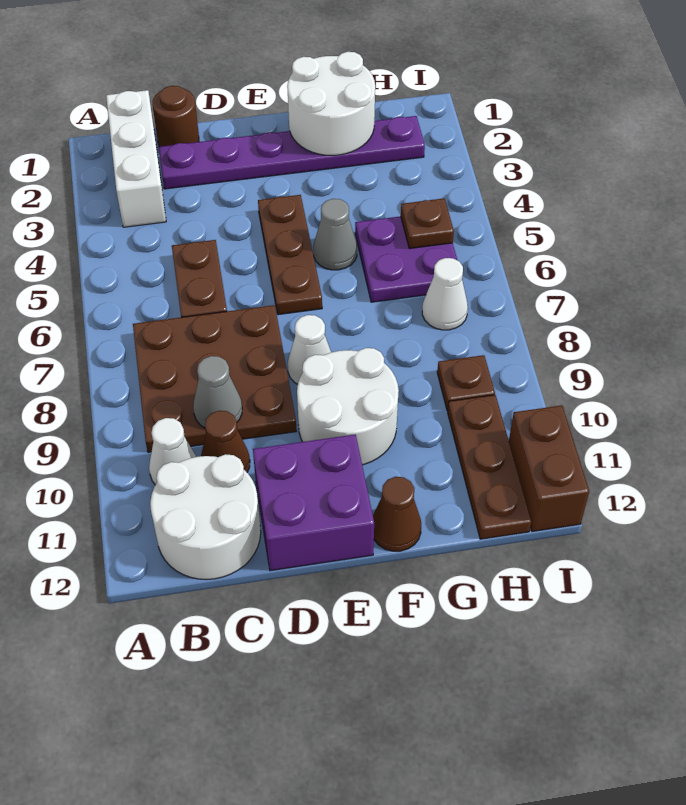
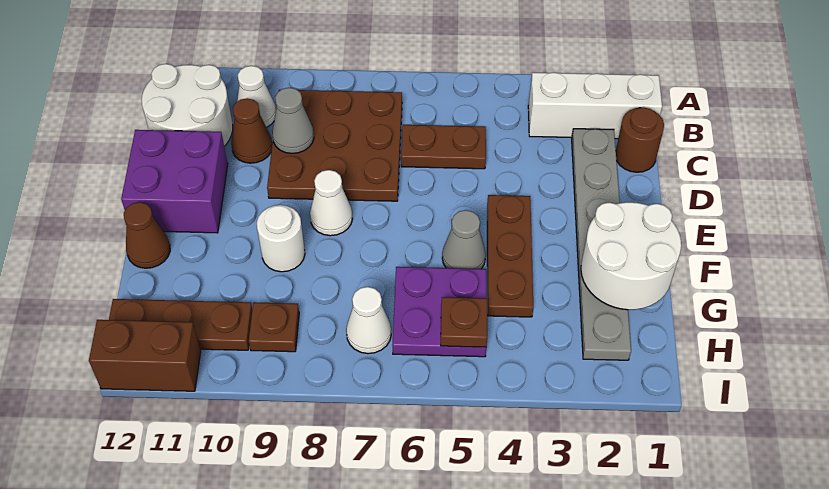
purple 1x6 plate [159,116,425,189] -> grey 1x6 plate [572,129,631,360]
brown 1x3 plate [258,195,322,315] -> brown 1x3 plate turned to [487,195,533,317]
white 2x2 round brick [297,348,399,465] -> white 1x1 round brick [257,205,305,272]

